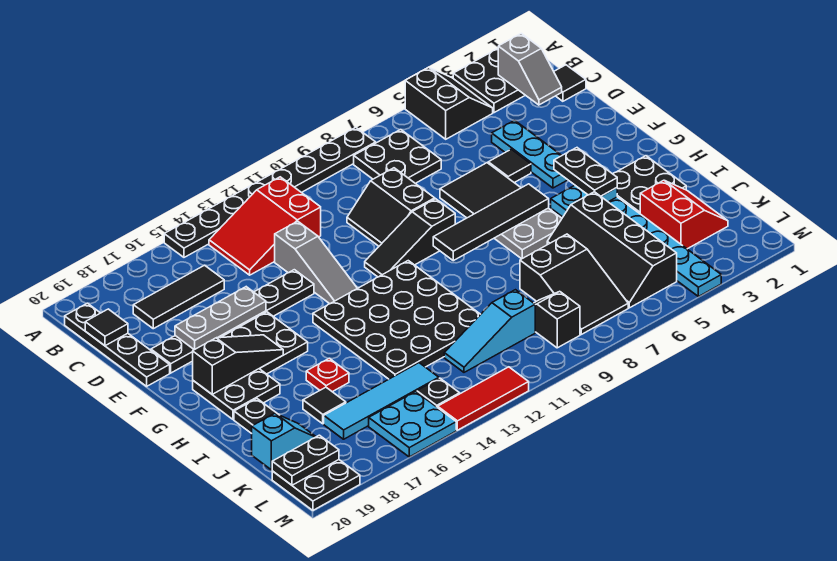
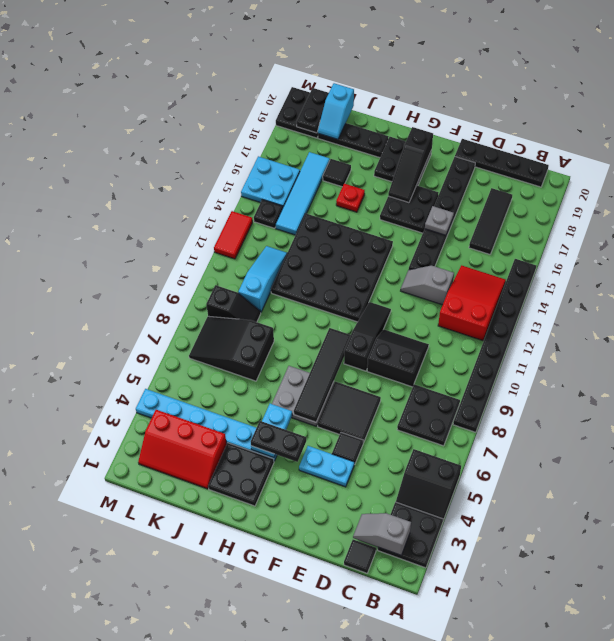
black 1x1 tile [85,309,128,346] -> none
cyan 1x3 plate [492,120,567,188] -> cyan 1x2 plate [299,446,355,487]
grey 1x3 slope [275,221,357,304] -> grey 1x2 slope [401,266,454,305]
grey 1x3 plate [175,287,266,350] -> grey 1x1 plate [425,206,454,235]
black 2x4 slope [547,192,677,308] -> none
red 2x2 slope [640,180,728,249] -> red 2x3 slope [138,410,227,489]
red 1x3 tile [438,367,529,430] -> red 1x2 tile [214,211,253,259]

